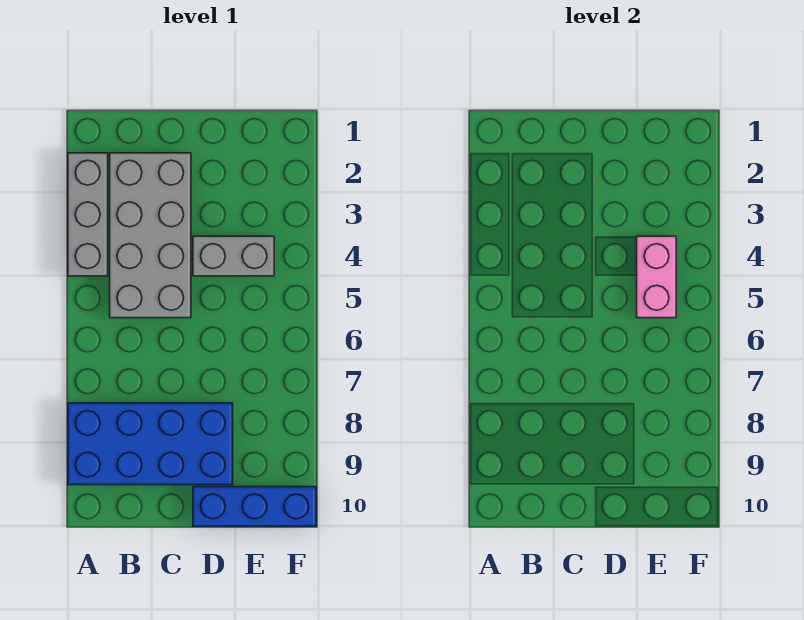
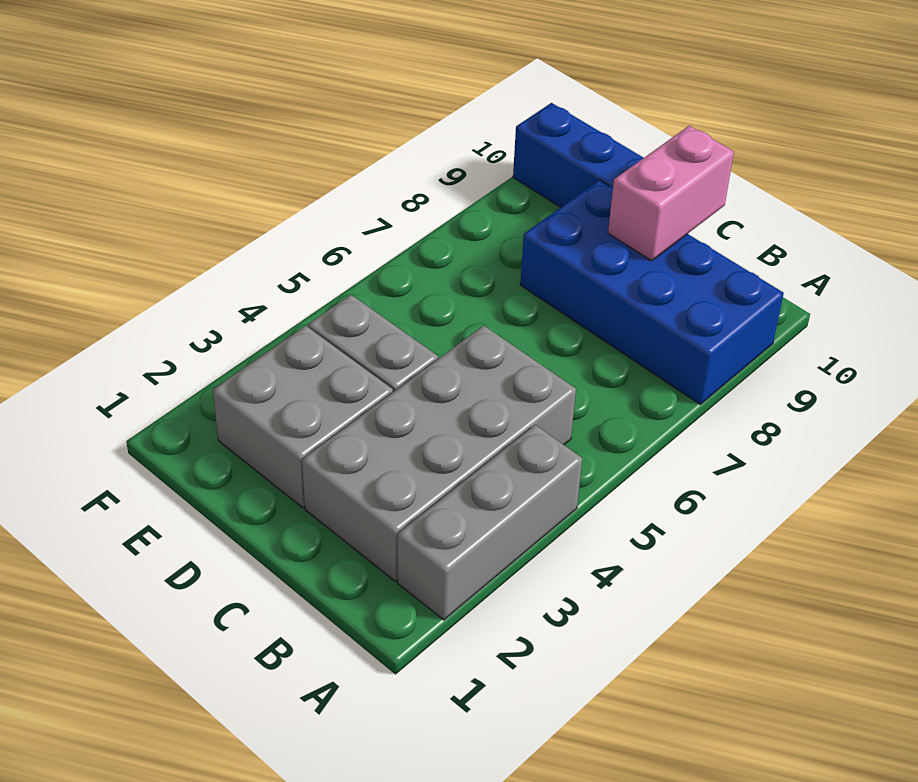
none -> grey 2x2 brick [213,326,393,508]
pink 1x2 brick [637,236,676,318] -> pink 1x2 brick moved to [608,126,734,261]

